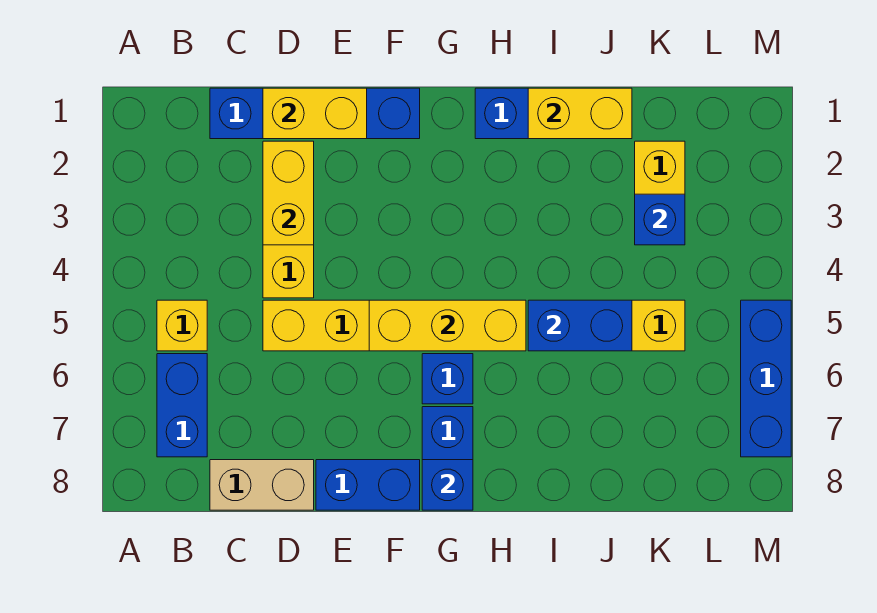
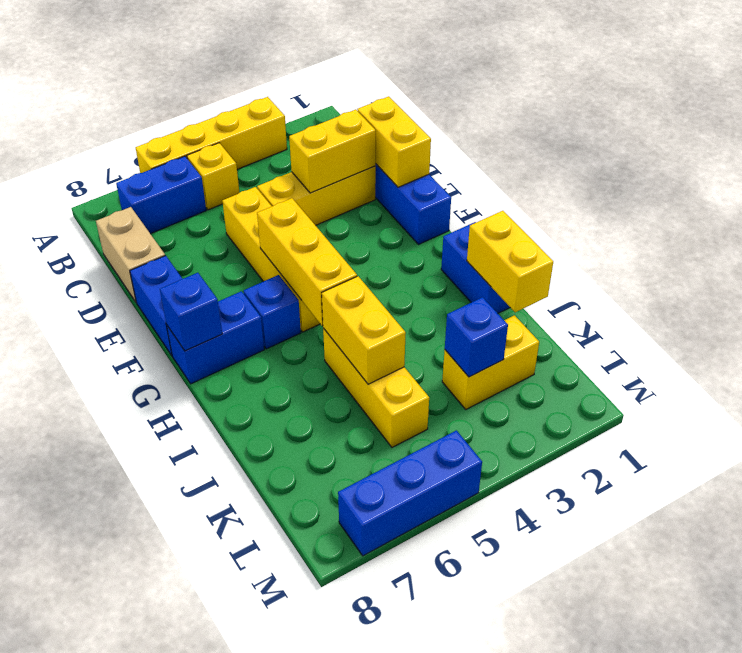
none -> yellow 1x4 brick [136,97,287,173]
blue 1x2 brick [528,300,632,351] -> yellow 1x2 brick [322,276,406,384]

